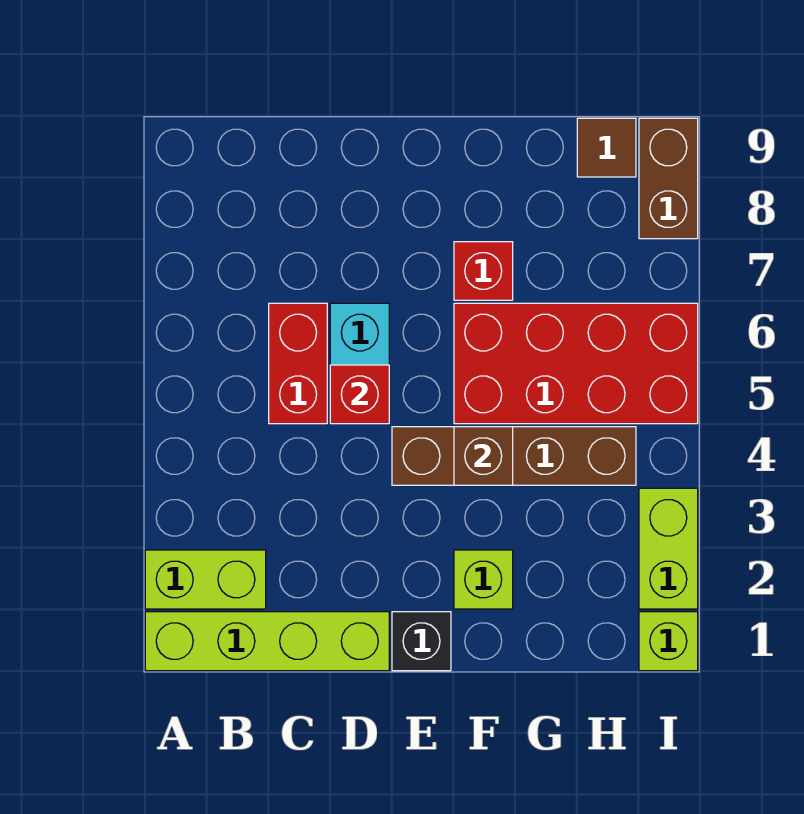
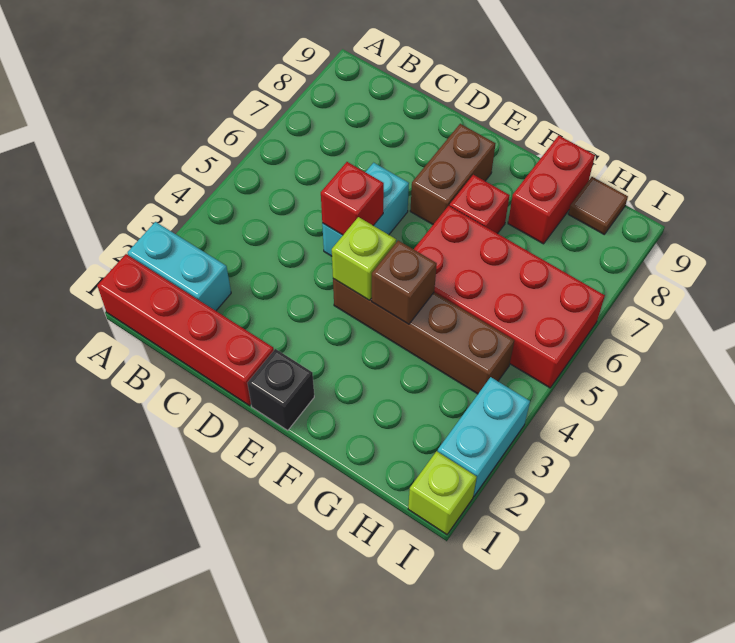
lime 1x4 brick [145,612,389,671] -> red 1x4 brick [97,254,274,406]
lime 1x2 brick [145,550,266,609] -> cyan 1x2 brick [128,222,231,311]
red 1x2 brick [269,303,327,424] -> red 1x2 brick moved to [508,136,595,244]
lime 1x1 brick [454,550,513,609] -> lime 1x1 brick moved to [332,217,396,300]
lime 1x2 brick [639,488,698,609] -> cyan 1x2 brick [438,377,530,496]
brown 1x2 brick [639,118,698,239] -> brown 1x2 brick moved to [410,124,495,224]

